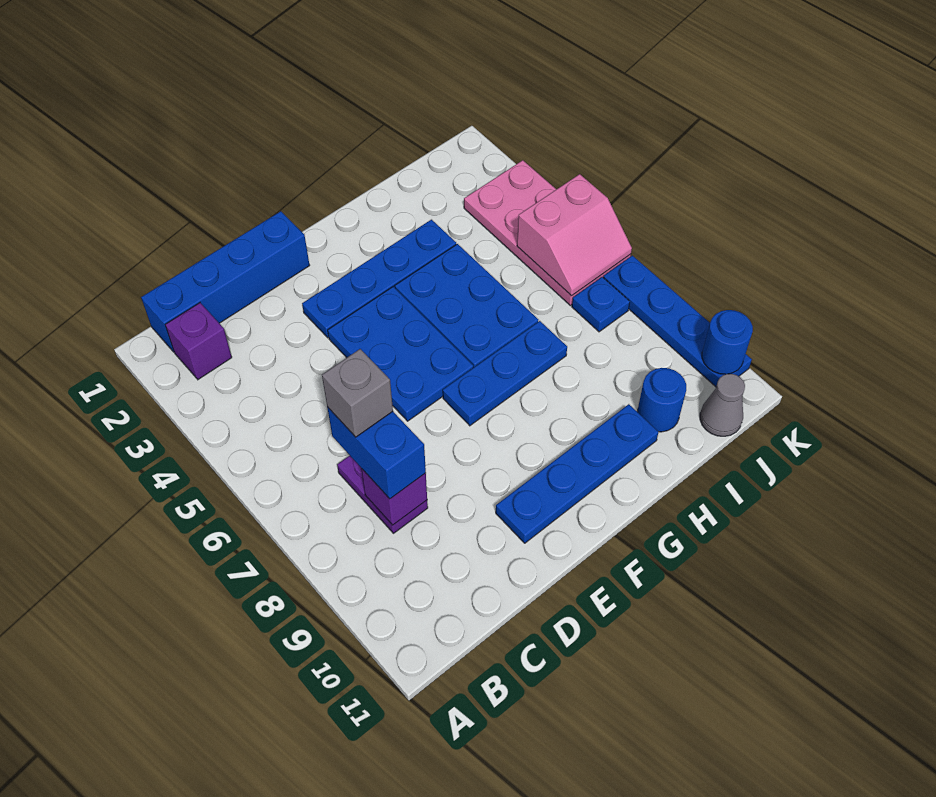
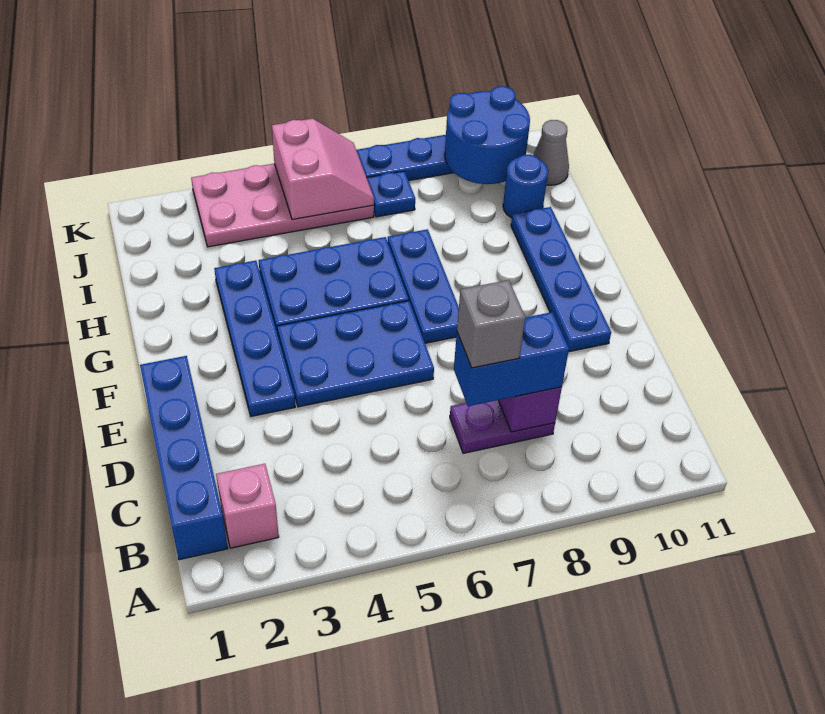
purple 1x1 brick [165,303,232,379] -> pink 1x1 brick [216,464,279,548]
blue 1x1 round brick [702,310,753,374] -> blue 2x2 round brick [445,86,530,184]

